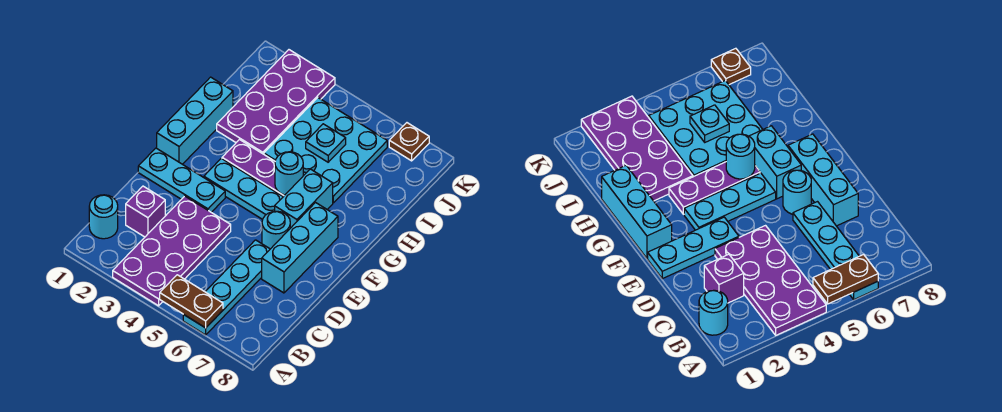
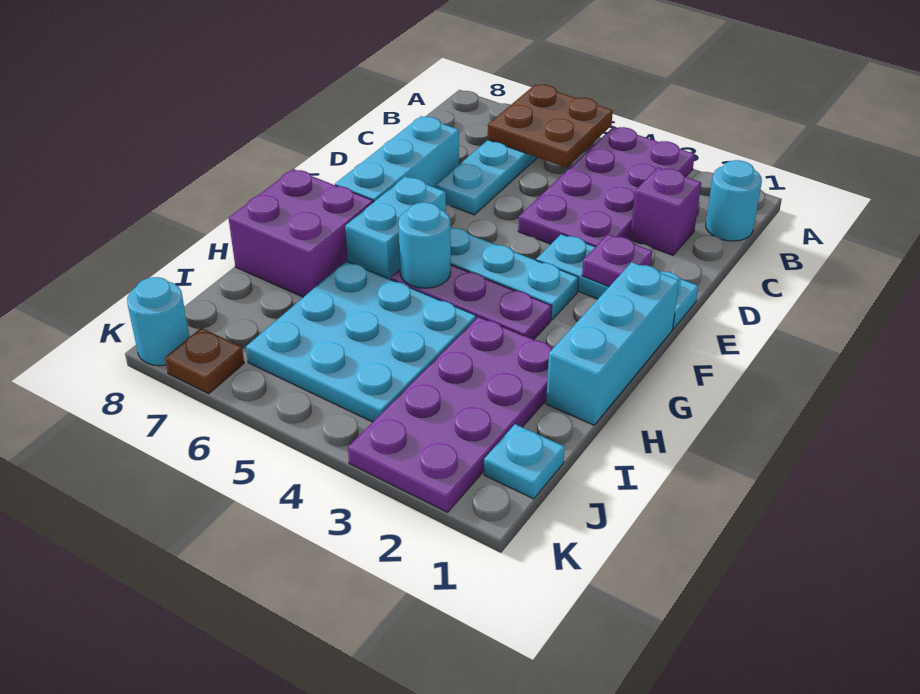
brown 1x2 plate [160,275,223,328] -> brown 2x2 plate [488,85,613,168]
none -> purple 1x1 plate [582,234,652,286]
cyan 1x1 round brick [262,211,290,249] -> cyan 1x1 round brick moved to [127,277,189,366]
none -> purple 2x2 brick [228,169,373,297]
cyan 1x1 plate [306,124,346,162] -> cyan 1x1 plate moved to [484,424,565,499]

